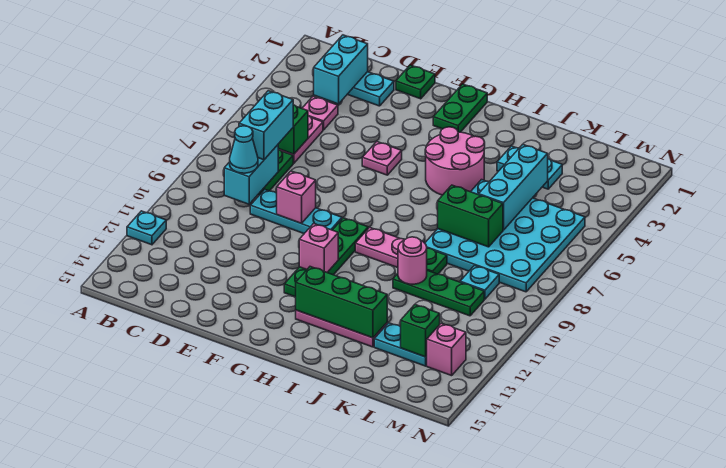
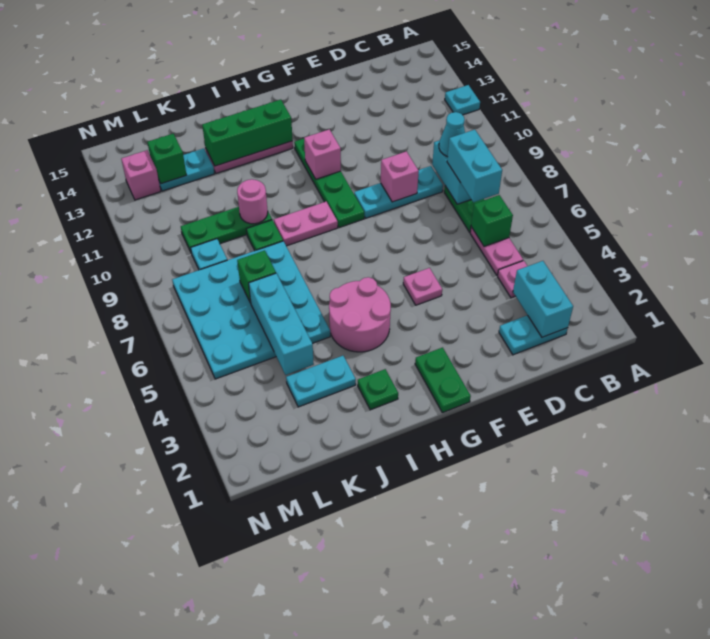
green 1x1 plate [396,65,435,99] -> green 1x1 plate moved to [358,369,398,410]
green 1x2 brick [438,185,503,247] -> green 1x1 brick [237,250,276,303]

